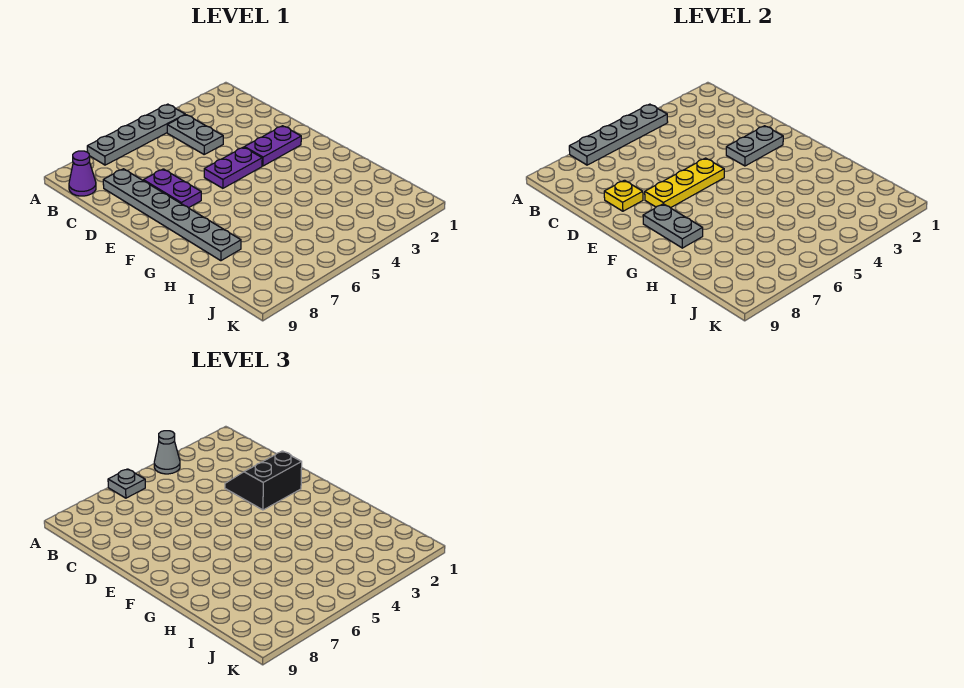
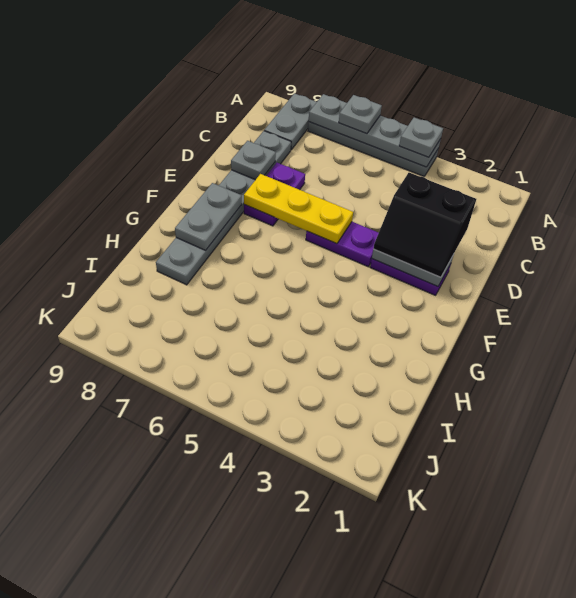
grey 1x1 cone [154,431,180,474] -> grey 1x1 plate [399,117,443,157]
grey 1x2 plate [167,115,223,154] -> grey 1x2 plate moved to [264,93,316,150]
purple 1x1 cone [69,151,96,196] -> none
black 2x2 slope [225,451,302,510] -> black 2x2 slope turned to [373,173,476,277]
yellow 1x1 plate [604,180,643,211] -> grey 1x1 plate [231,141,276,180]

